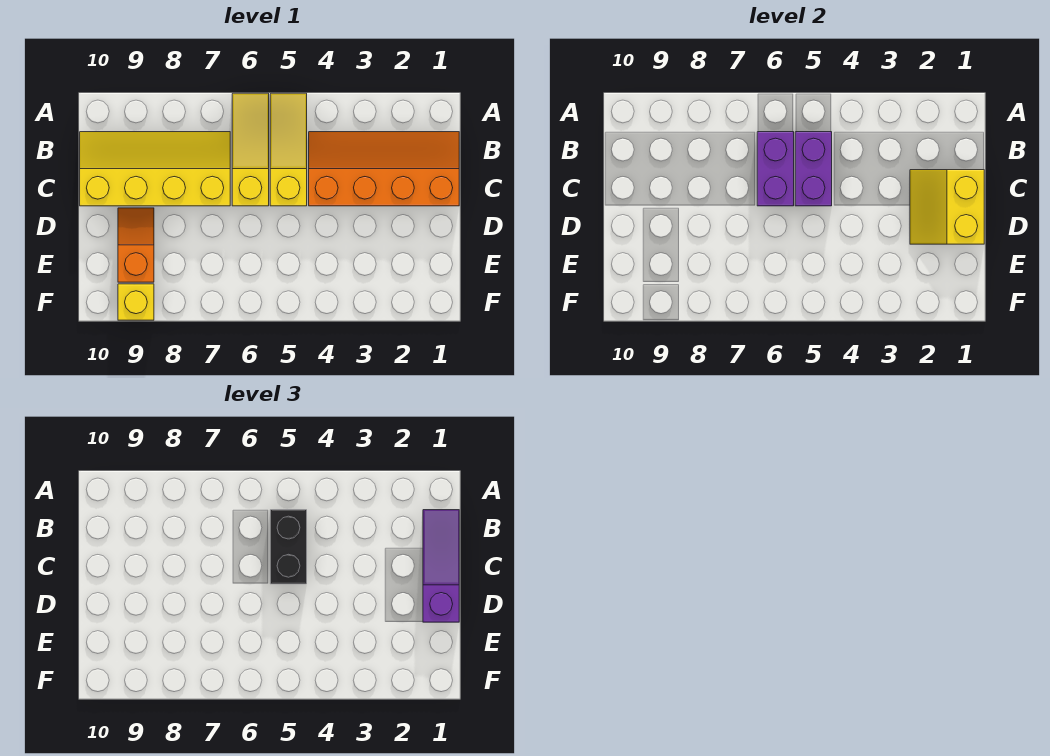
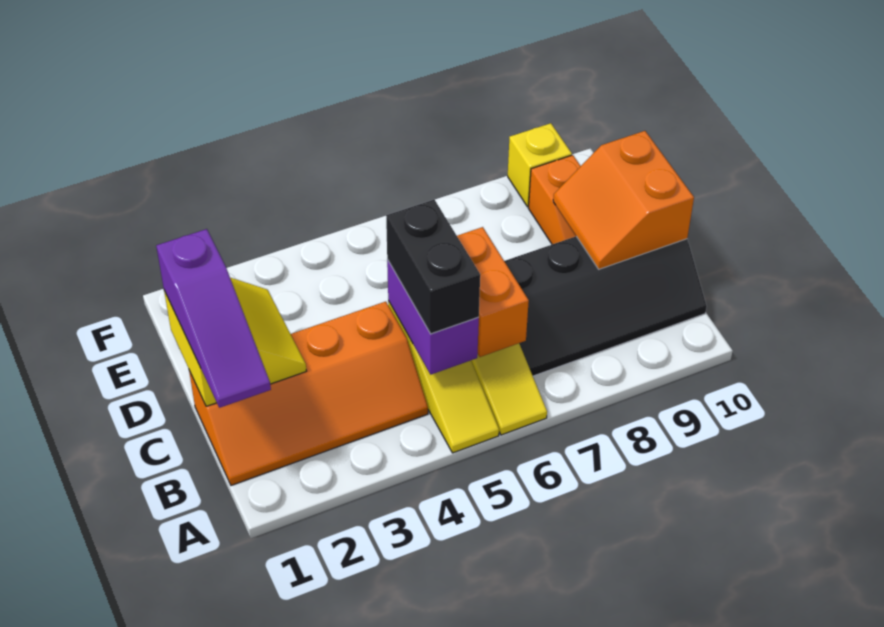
purple 1x2 brick [757,132,794,206] -> orange 1x2 brick [457,227,529,357]
yellow 2x4 slope [80,132,230,206] -> black 2x4 slope [504,236,707,376]
none -> orange 2x2 slope [553,131,694,269]

